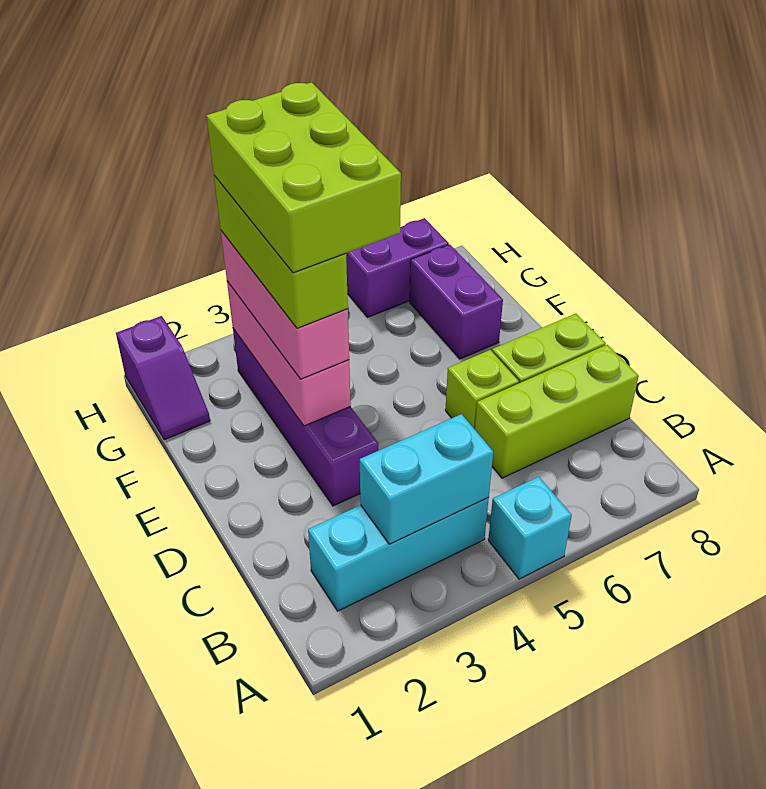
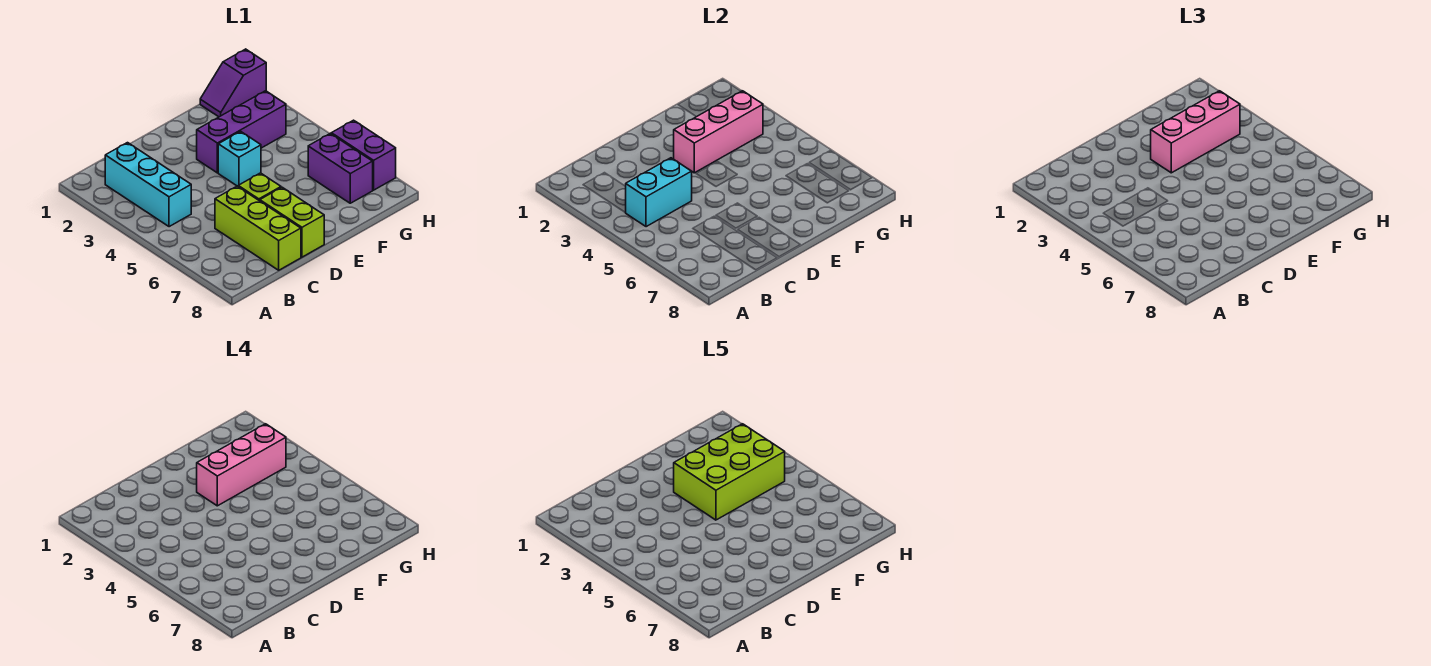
cyan 1x1 brick [488,477,572,579] -> cyan 1x1 brick moved to [218,131,261,186]
cyan 1x2 brick [360,414,493,544] -> cyan 1x2 brick turned to [626,158,692,227]
purple 1x4 brick [233,329,378,506] -> purple 1x3 brick [197,91,286,173]
lime 1x3 brick [214,176,348,328] -> pink 1x3 brick [197,424,286,506]
purple 1x2 brick [410,245,503,359] -> purple 1x2 brick turned to [308,133,373,203]

